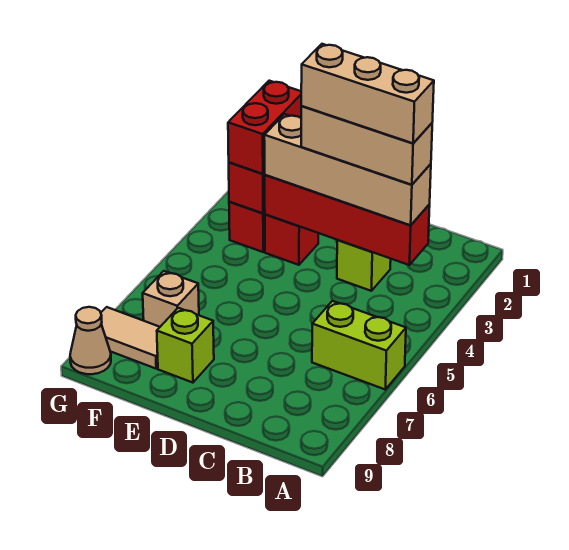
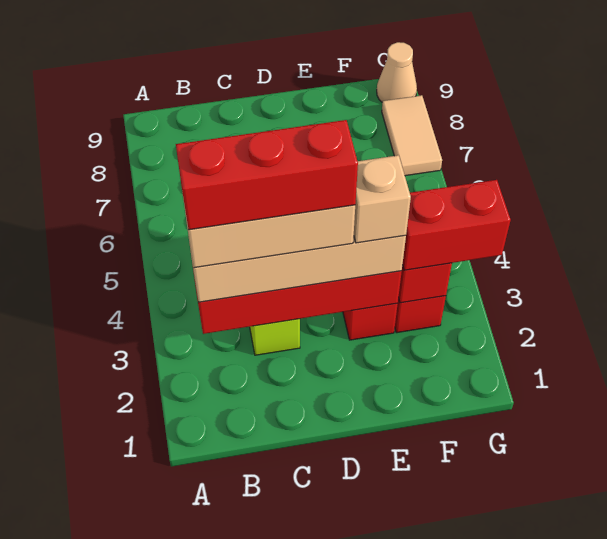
lime 1x2 brick [312,301,406,389] -> none
tan 1x3 brick [301,44,434,143] -> red 1x3 brick [176,120,358,230]
lime 1x1 brick [157,308,214,383] -> none
red 1x2 brick [228,81,301,174] -> red 1x2 brick turned to [403,180,511,270]
tan 1x1 brick [143,271,199,327] -> tan 1x1 brick moved to [354,155,411,243]
tan 1x2 tile [101,307,160,369] -> tan 1x2 tile turned to [382,95,442,176]

